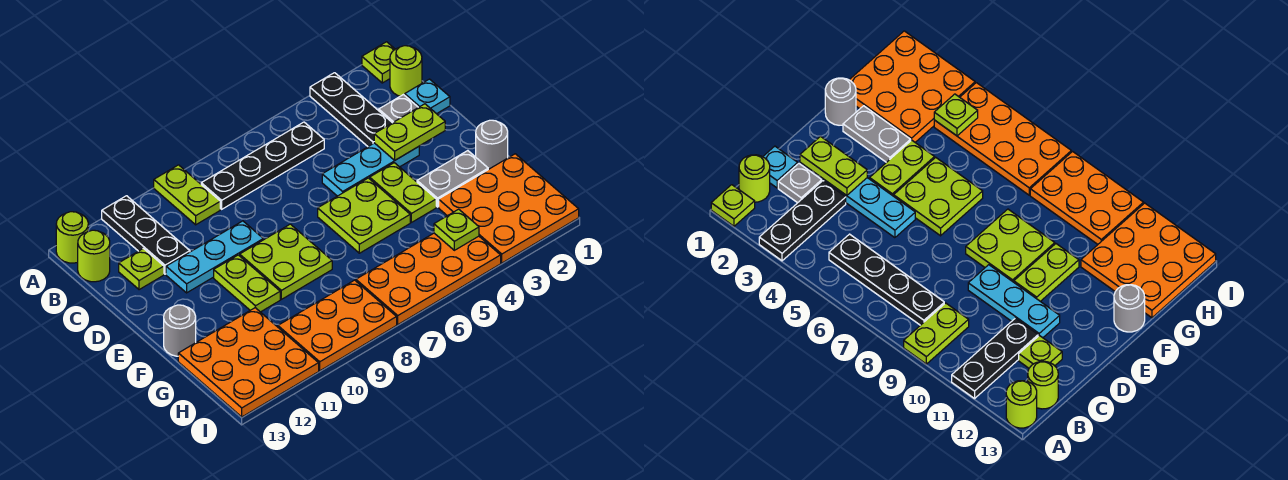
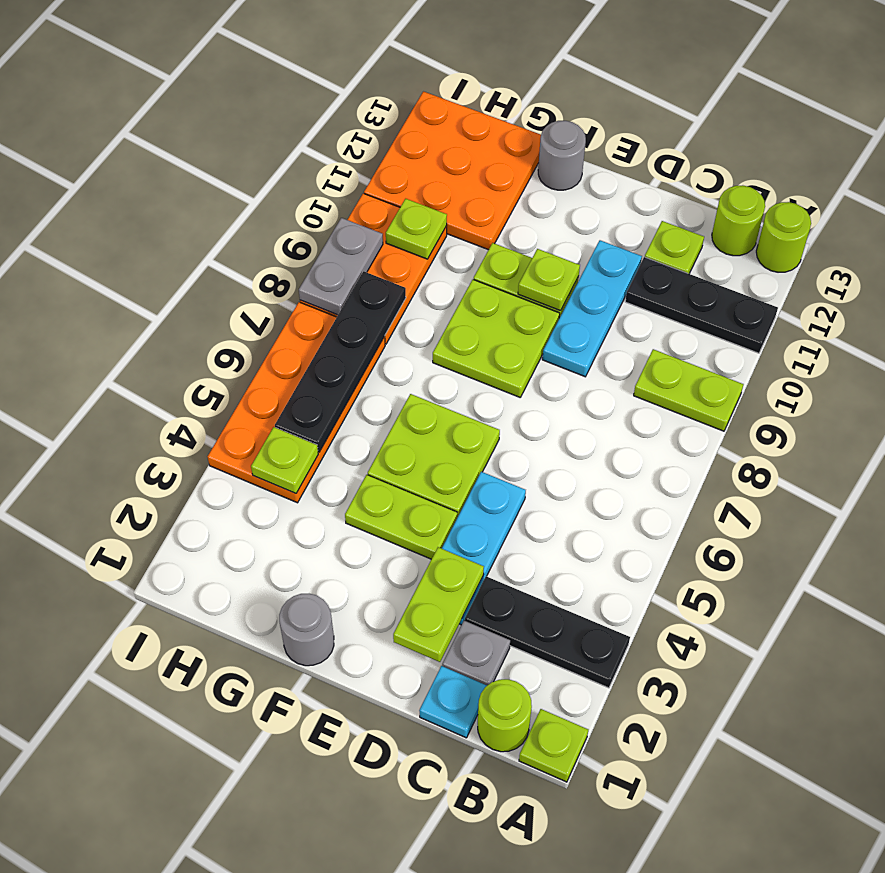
black 1x4 plate [201,122,324,209] -> black 1x4 plate moved to [275,271,406,452]
none -> lime 1x1 plate [518,249,580,311]
grey 1x2 plate [417,151,488,207] -> grey 1x2 plate moved to [299,218,383,315]
orange 3x3 plate [439,154,579,263] -> none
none -> lime 1x1 plate [386,199,447,259]

